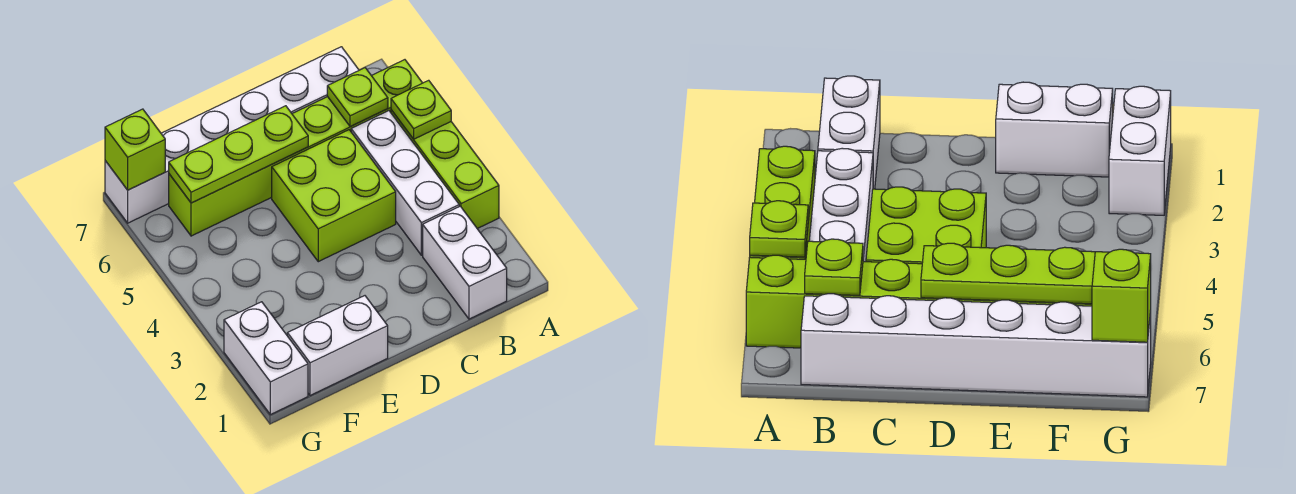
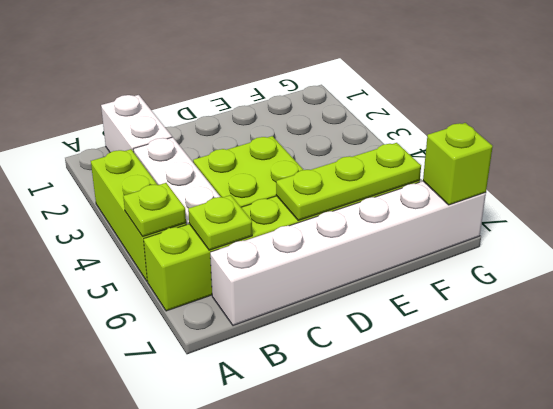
white 1x2 brick [287,296,388,396] -> none
white 1x2 brick [224,302,308,415] -> none

